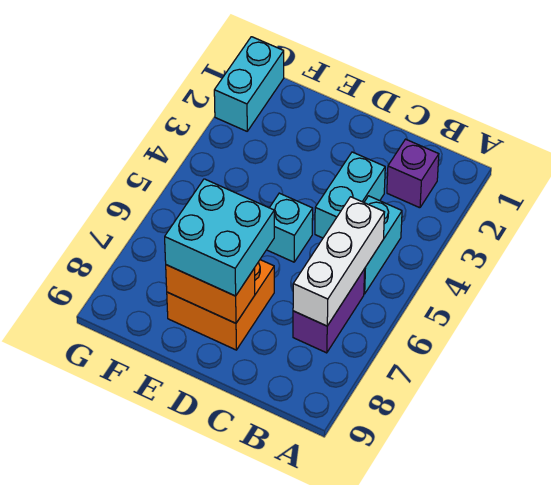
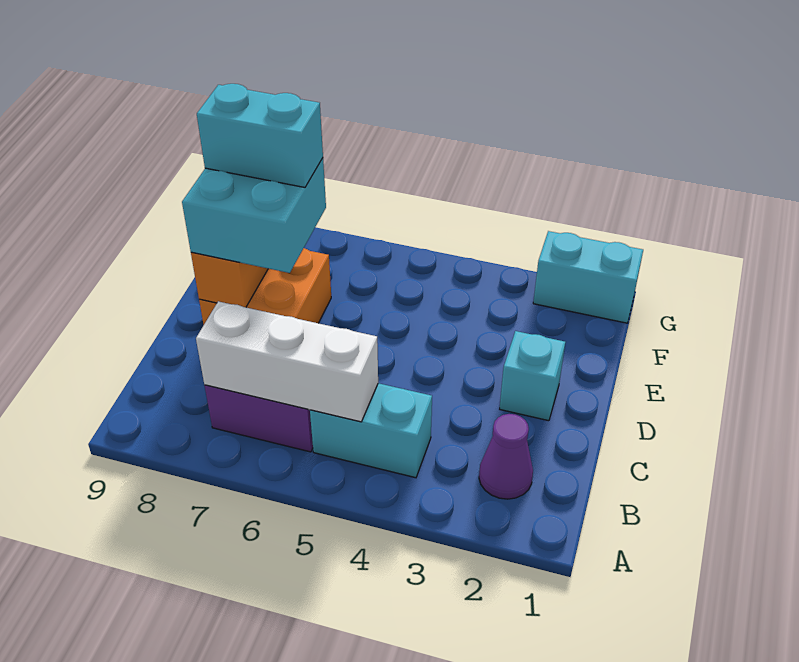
purple 1x1 brick [387,139,439,208] -> purple 1x1 cone [479,414,533,499]
cyan 1x2 brick [315,152,385,238] -> cyan 1x2 brick moved to [197,84,323,187]
cyan 1x1 brick [267,193,313,262] -> cyan 1x1 brick moved to [500,331,565,421]

